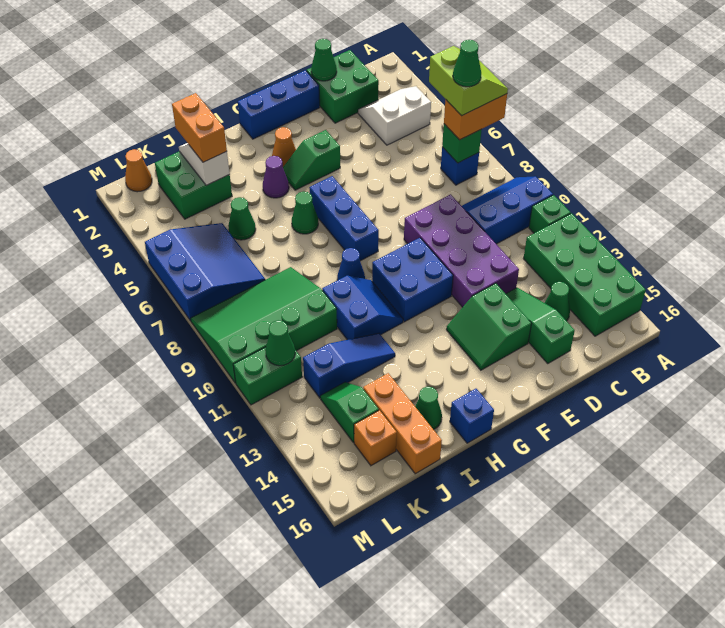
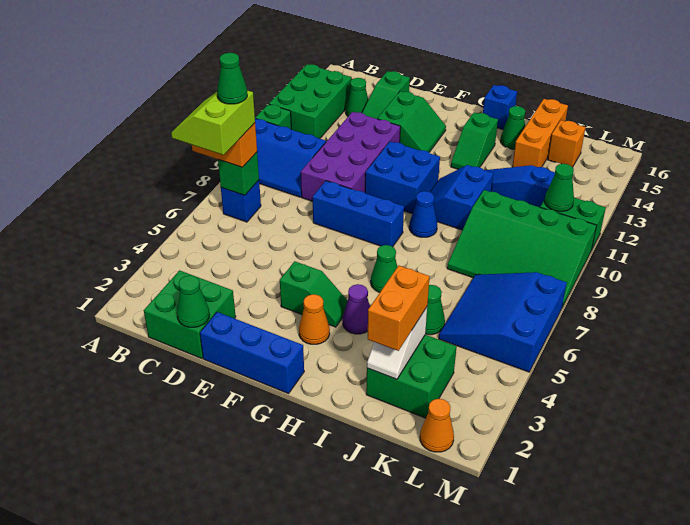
green 2x4 brick [523,213,646,336] -> green 2x3 brick [269,64,352,139]
white 2x2 slope [358,86,431,145] -> none
blue 1x3 brick [309,176,379,261] -> blue 1x3 brick turned to [313,181,404,247]
green 1x2 slope [320,382,379,443] -> green 1x2 slope moved to [451,112,498,169]

